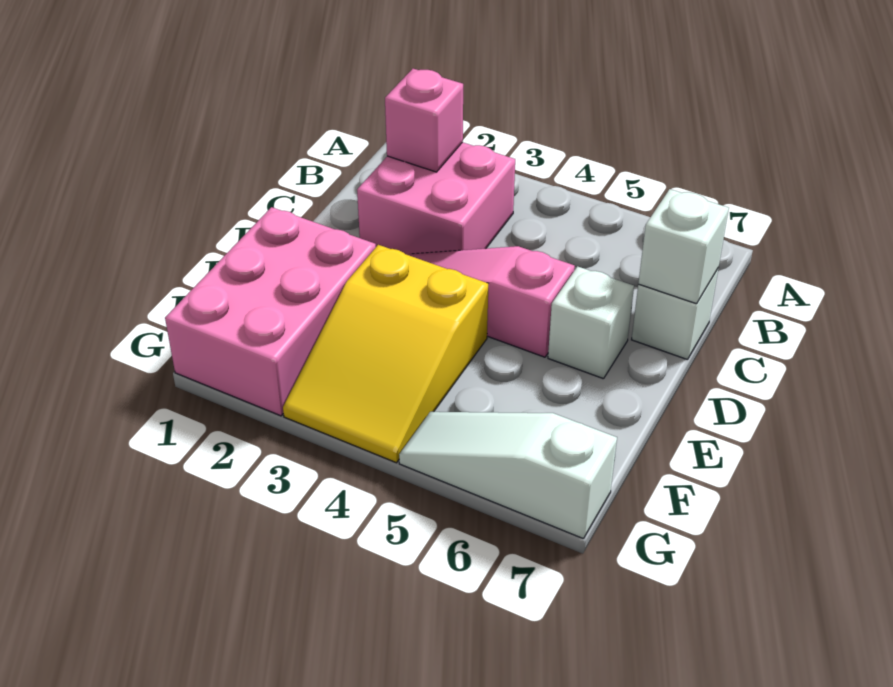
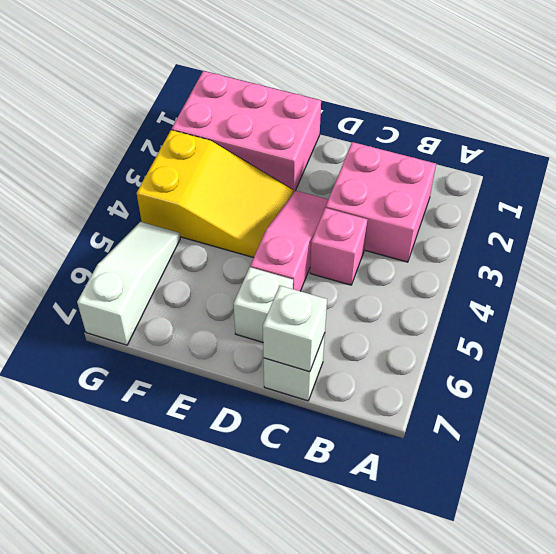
pink 1x1 brick [385,69,463,172] -> pink 1x1 brick moved to [310,208,367,285]
yellow 2x3 slope [283,245,488,463] -> yellow 2x3 slope turned to [137,130,293,258]

